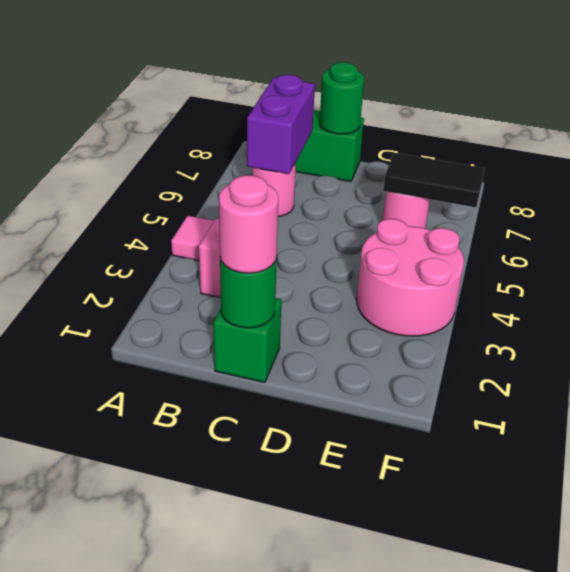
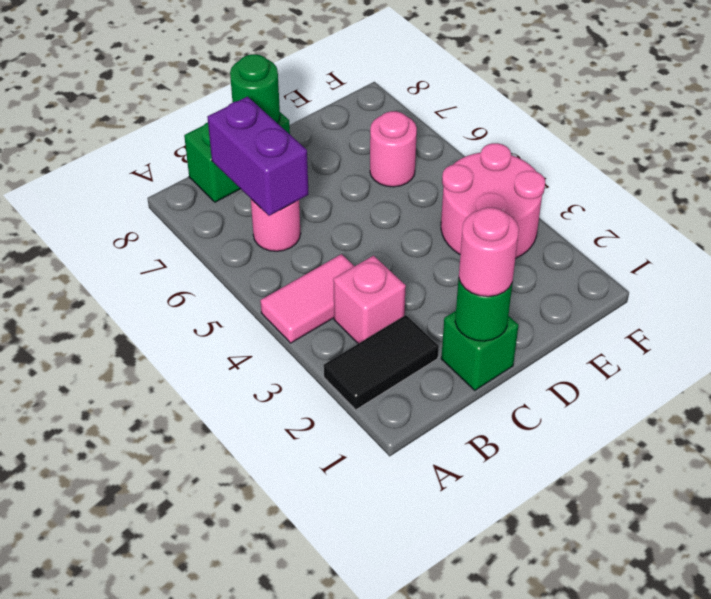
black 1x2 tile [383,153,485,207] -> black 1x2 tile moved to [324,315,439,410]

